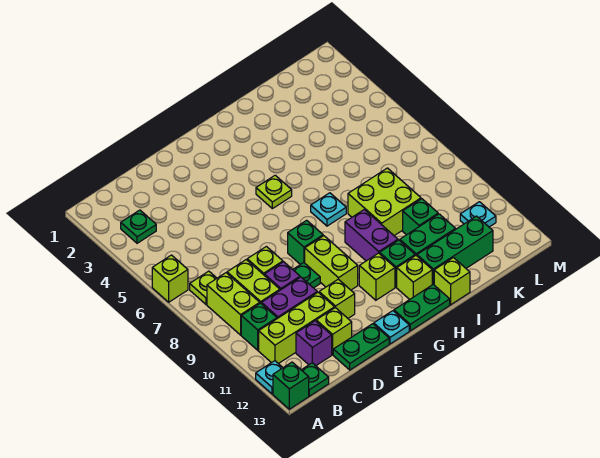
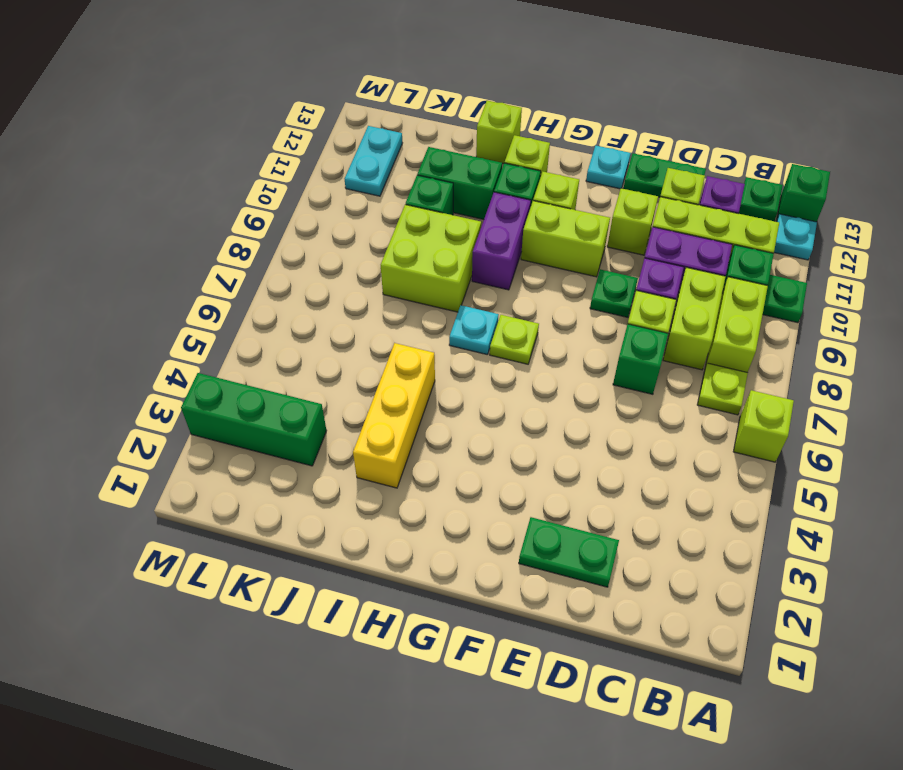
green 1x1 plate [121,210,156,243] -> green 1x1 plate moved to [763,275,807,323]
green 1x1 brick [288,220,323,265] -> green 1x1 brick moved to [613,324,668,394]
lime 1x2 brick [305,236,358,290] -> lime 1x2 brick turned to [521,201,610,277]
lime 1x1 plate [256,175,292,209] -> lime 1x1 plate moved to [490,315,539,364]
green 1x2 plate [394,285,450,331] -> green 1x2 plate moved to [519,517,619,587]
none -> yellow 1x3 brick [353,343,435,488]
green 1x3 brick [417,216,493,285] -> green 1x3 brick moved to [181,373,327,466]
cyan 1x1 plate [460,202,496,227] -> cyan 1x2 plate [345,126,402,196]

